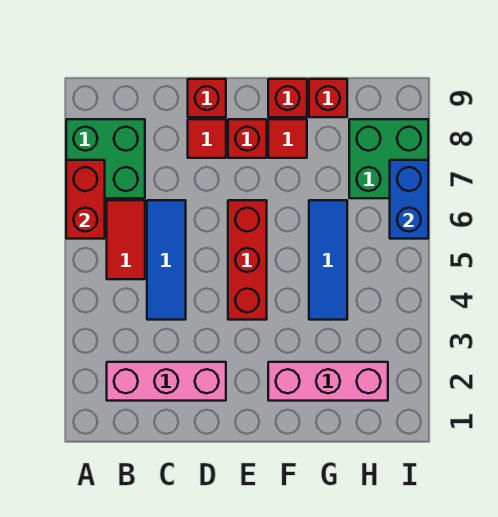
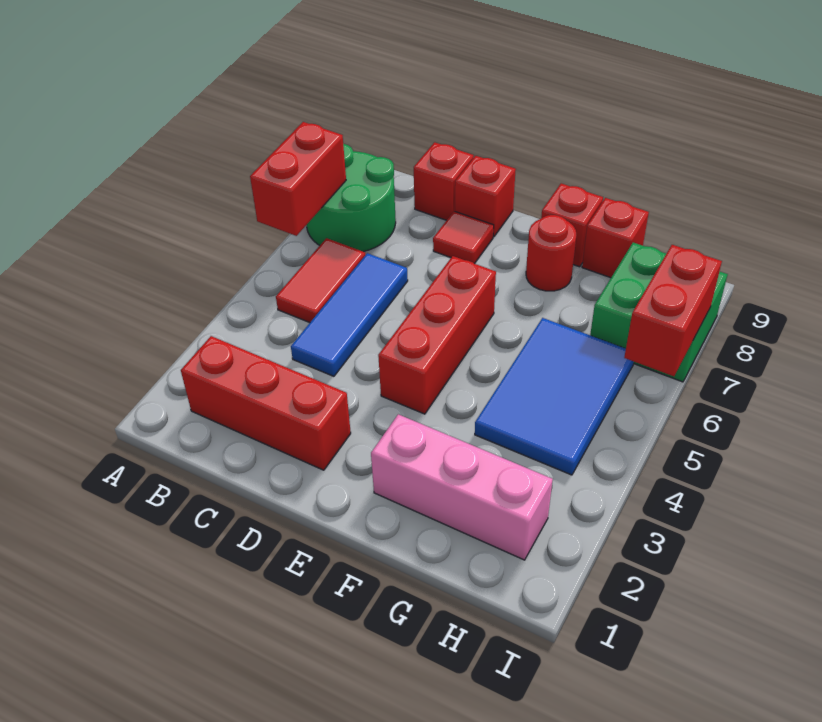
green 2x2 brick [66,119,145,198] -> green 2x2 round brick [307,144,396,252]
pink 1x3 brick [107,362,226,401] -> red 1x3 brick [181,336,351,470]
red 1x1 brick [228,119,267,158] -> red 1x1 brick moved to [413,142,474,220]
red 1x1 tile [268,119,307,158] -> red 1x1 round brick [526,215,576,291]
blue 1x3 tile [309,200,347,320] -> blue 2x3 tile [475,318,634,475]
blue 1x2 brick [390,160,428,239] -> red 1x2 brick [624,245,722,376]

